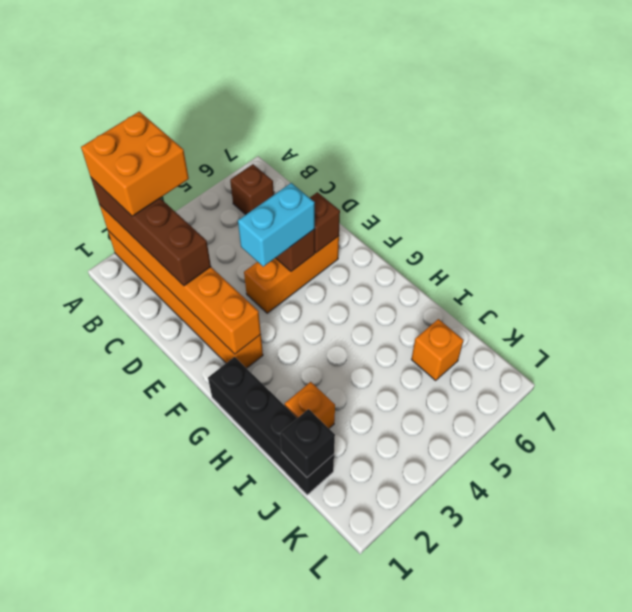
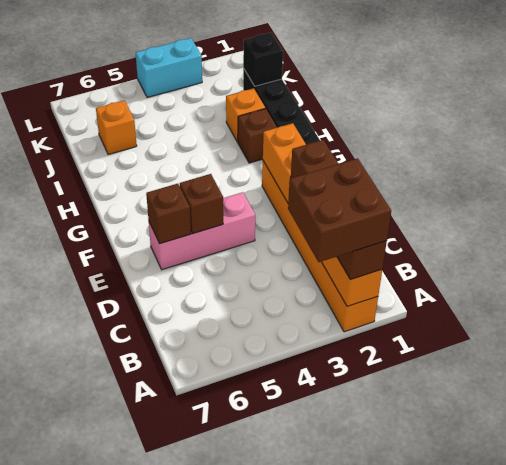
orange 2x2 brick [81,111,189,216] -> brown 2x2 brick [288,158,391,262]
brown 1x1 brick [230,164,274,215] -> brown 1x1 brick moved to [238,109,277,163]
orange 1x3 brick [244,236,339,313] -> pink 1x3 brick [149,192,255,270]
cyan 1x2 brick [238,183,315,267] -> cyan 1x2 brick moved to [136,38,202,98]

